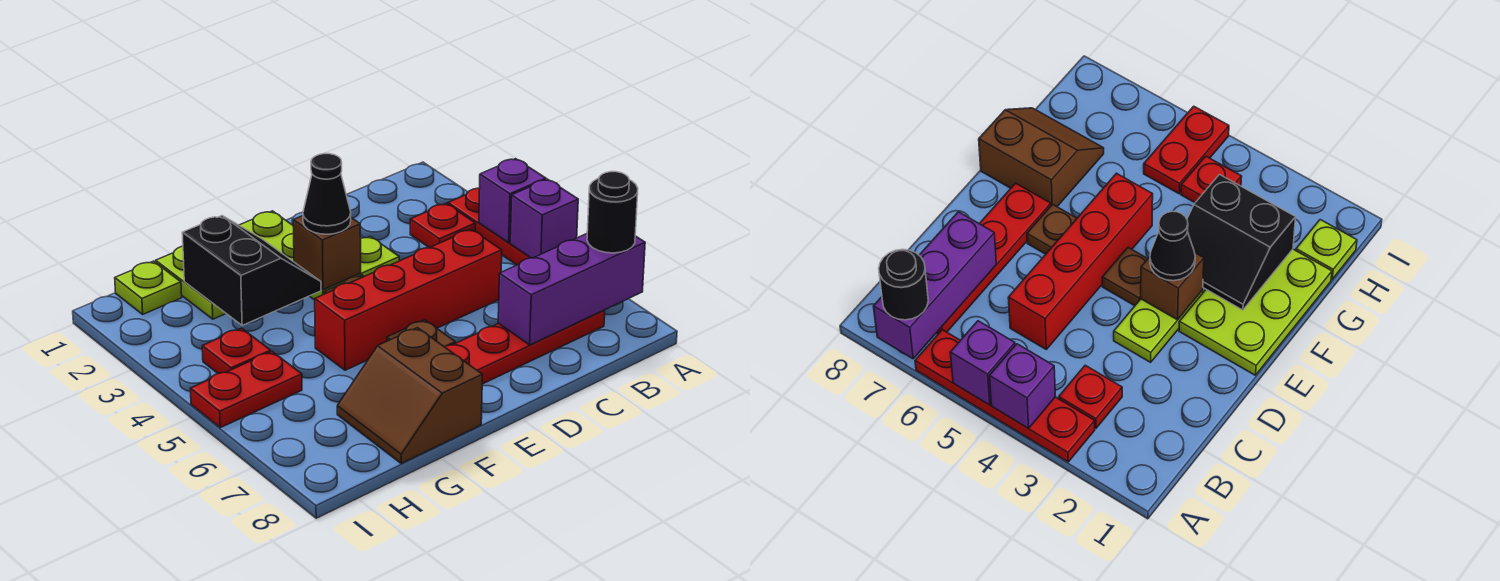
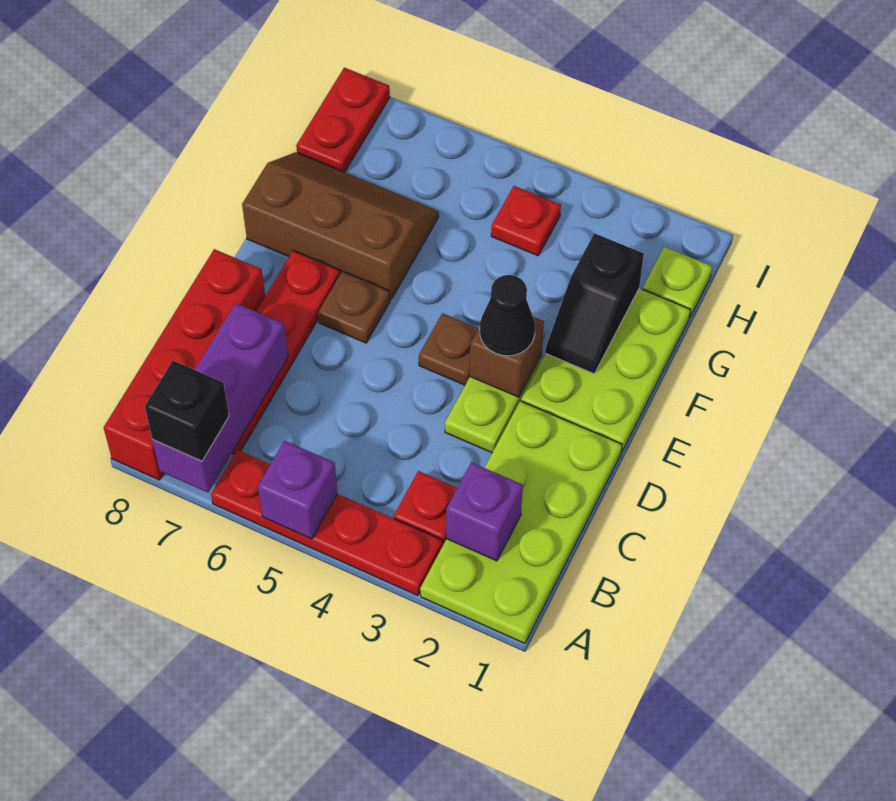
none -> lime 2x4 plate [420,401,622,643]
purple 1x1 brick [479,159,546,243] -> purple 1x1 brick moved to [446,462,523,561]
black 1x1 round brick [587,172,638,253] -> black 1x1 brick [145,361,229,461]
red 1x4 brick [315,229,502,370] -> red 1x4 brick moved to [104,249,265,480]
black 2x2 slope [182,216,321,325] -> black 1x2 slope [545,233,644,374]
brown 2x2 slope [337,328,483,463] -> brown 2x3 slope [242,152,439,300]
red 1x2 plate [190,352,302,428] -> red 1x2 plate moved to [296,68,390,172]

